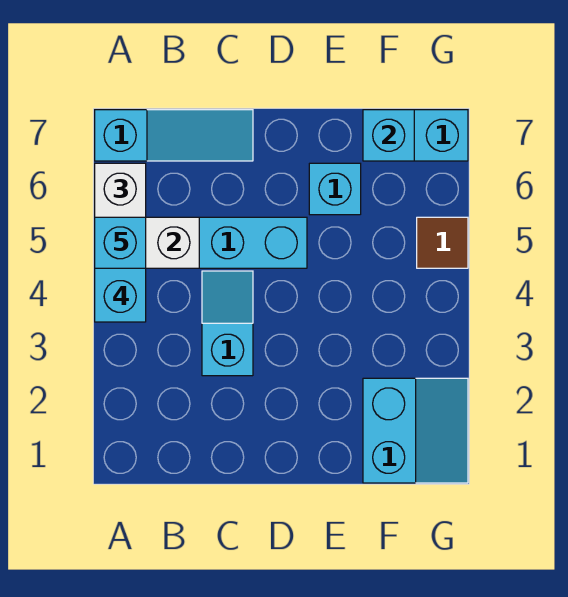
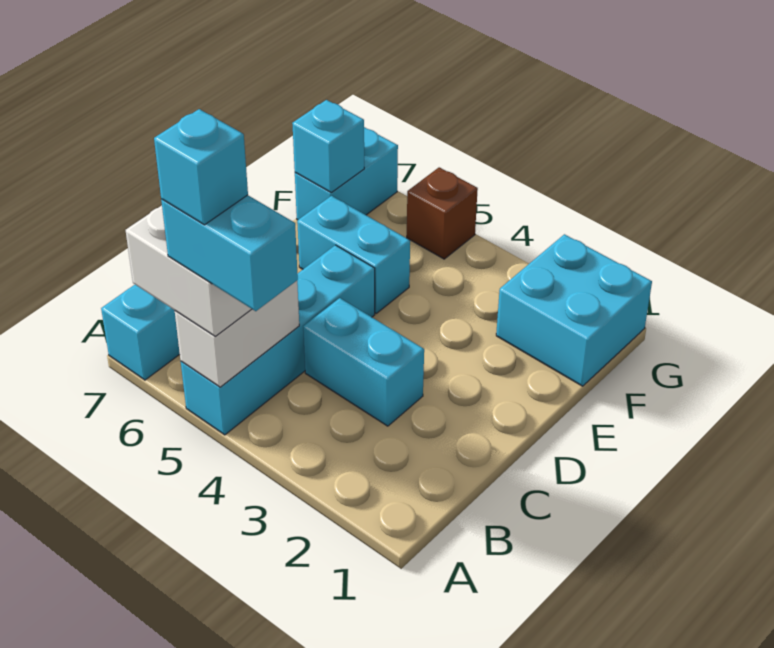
cyan 1x2 slope [202,271,253,376] -> cyan 1x2 brick [303,298,424,426]
cyan 1x1 brick [309,163,361,215] -> cyan 1x2 brick [297,196,410,313]
cyan 2x2 slope [363,378,468,483] -> cyan 2x2 brick [496,234,652,386]
brown 1x1 tile [417,217,468,268] -> brown 1x1 brick [407,167,478,259]

